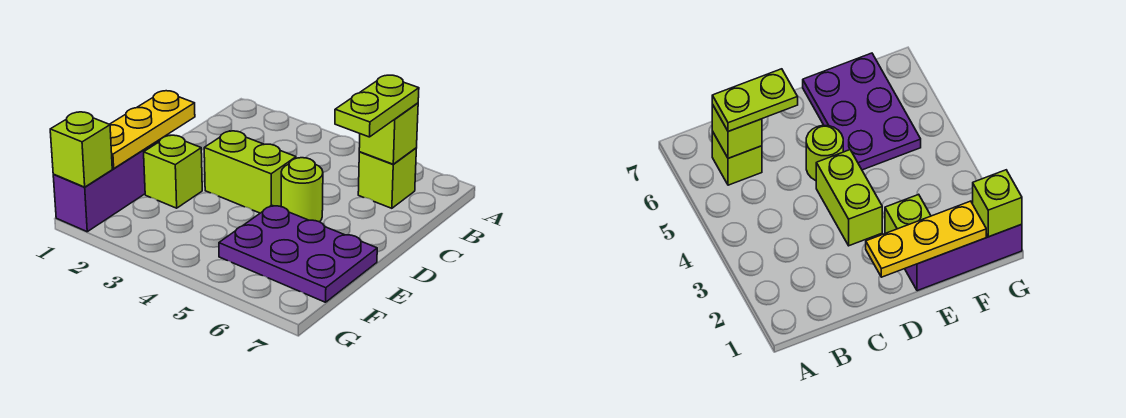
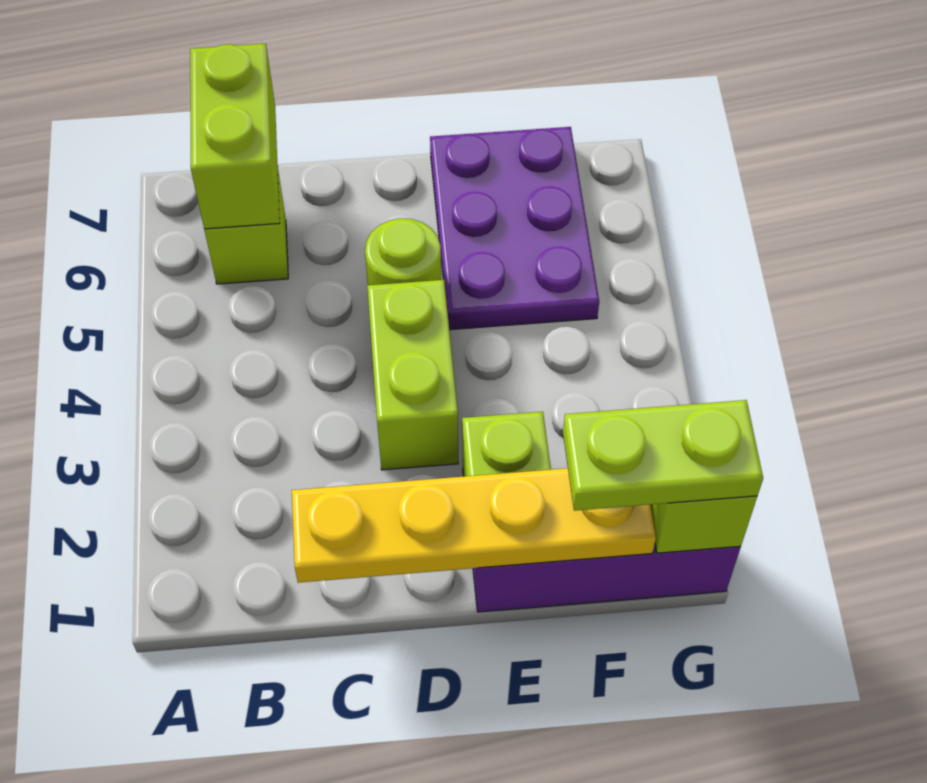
lime 1x1 brick [359,103,418,164] -> lime 1x2 brick [190,44,280,229]
lime 1x2 plate [335,75,419,137] -> lime 1x2 plate moved to [563,400,763,511]
yellow 1x3 plate [110,91,195,169] -> yellow 1x4 plate [292,468,656,583]

